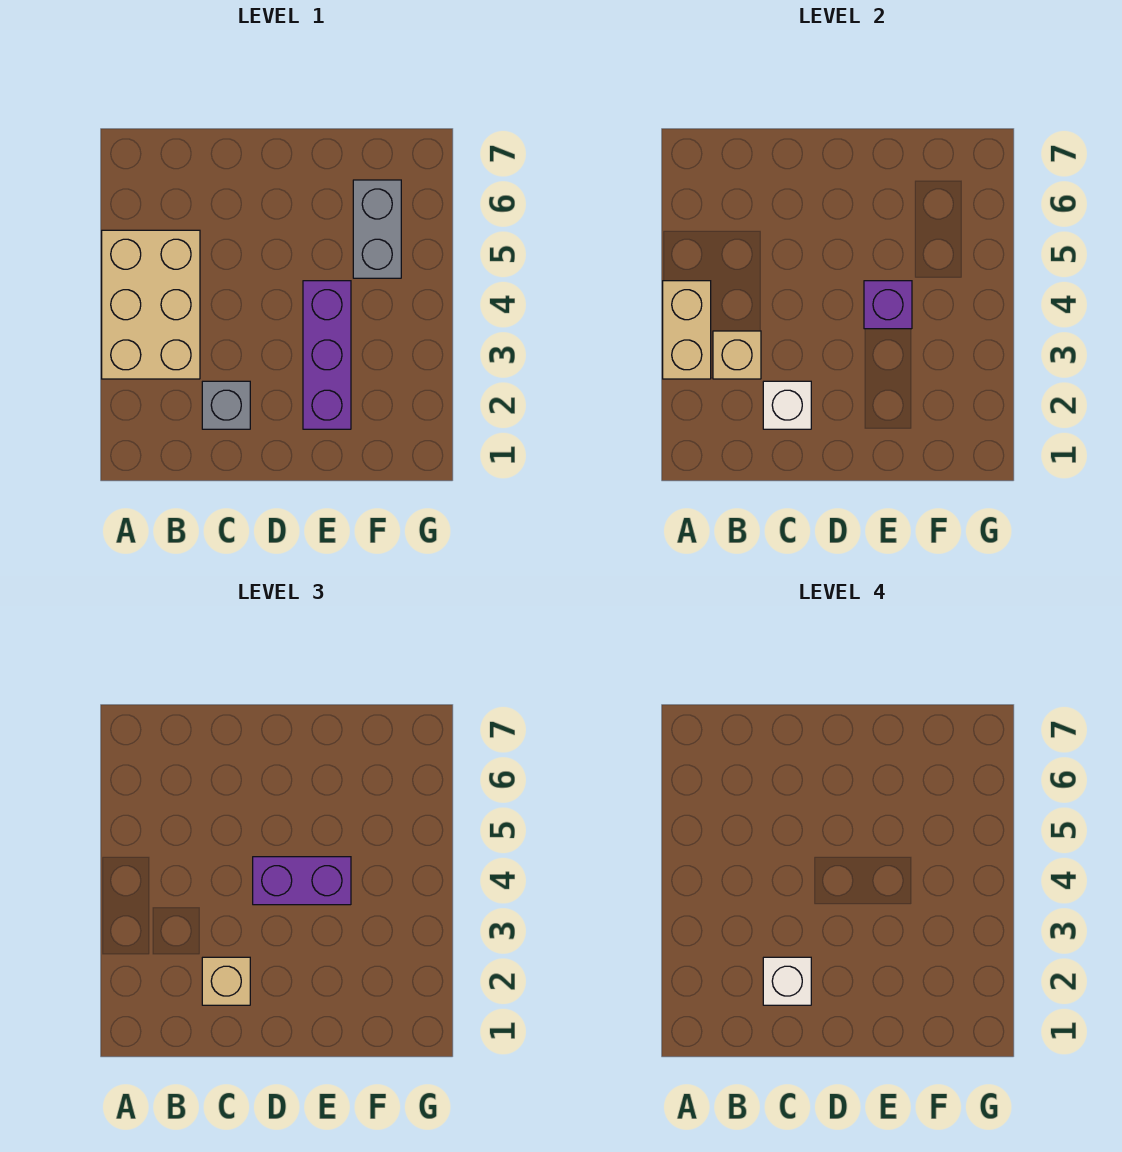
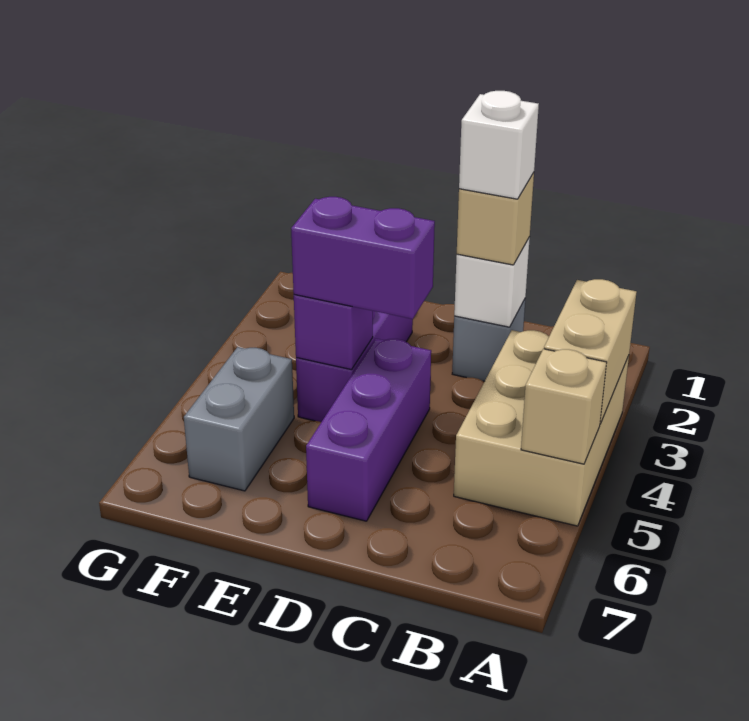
tan 1x1 brick [713,331,761,379] -> tan 1x1 brick moved to [521,349,607,464]
none -> purple 1x3 brick [306,339,431,521]

